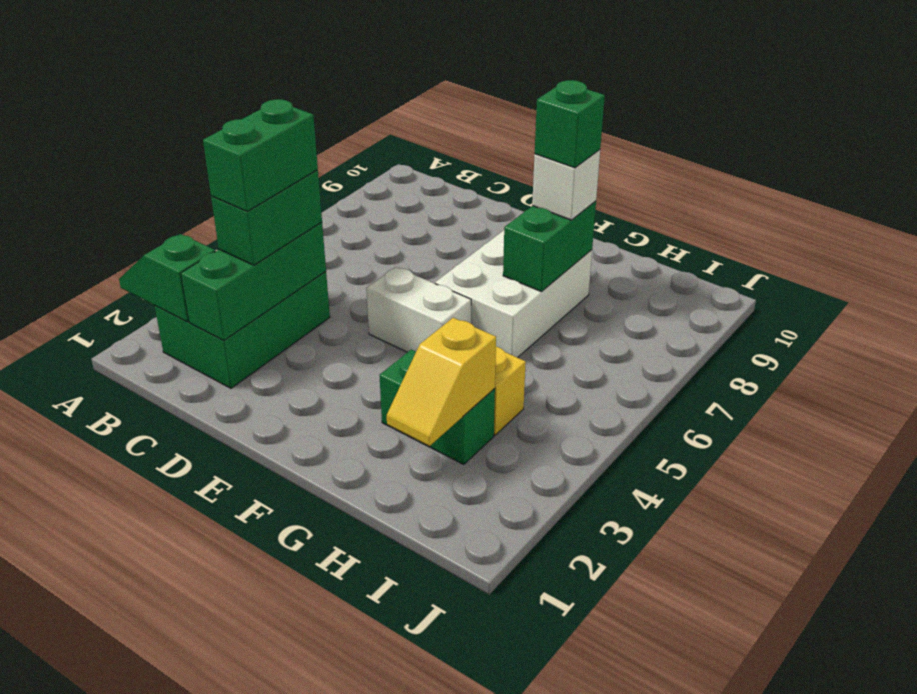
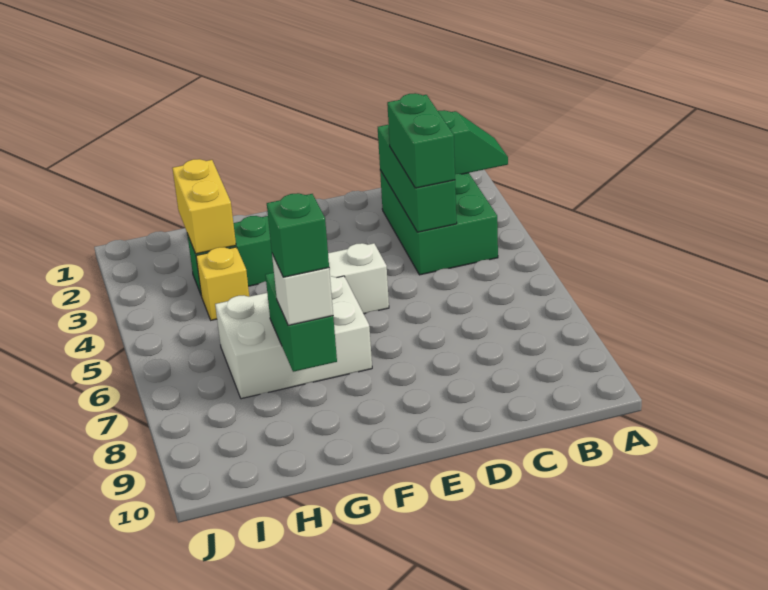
green 1x2 brick [203,99,318,211] -> none
white 2x3 brick [435,230,592,358] -> white 2x3 brick turned to [215,276,372,399]
yellow 1x2 slope [387,318,496,446] -> yellow 1x2 brick [173,159,236,254]

